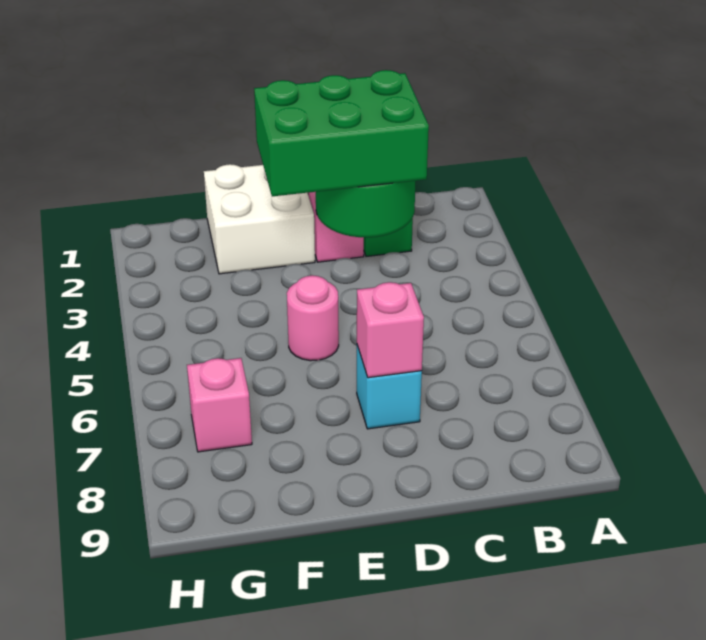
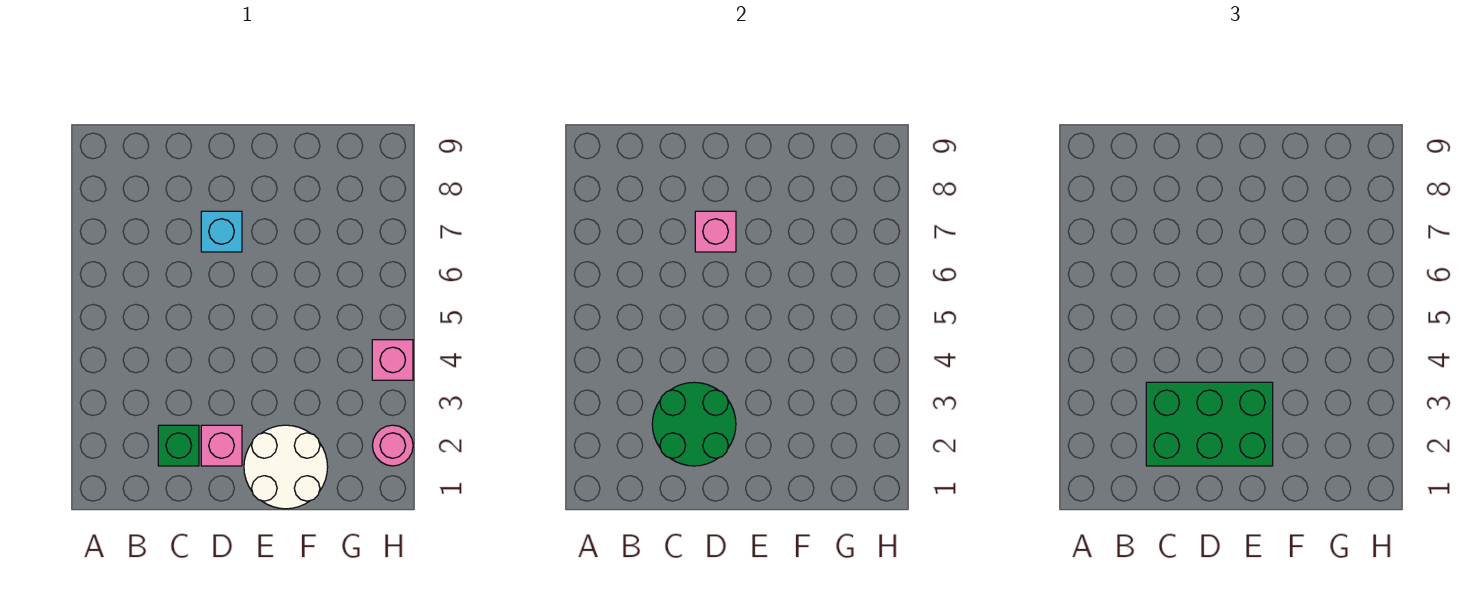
white 2x2 brick [204,164,315,274] -> white 2x2 round brick [244,425,328,509]
pink 1x1 round brick [287,275,339,361] -> pink 1x1 round brick moved to [372,425,413,466]
pink 1x1 brick [187,358,252,452] -> pink 1x1 brick moved to [372,340,413,380]

